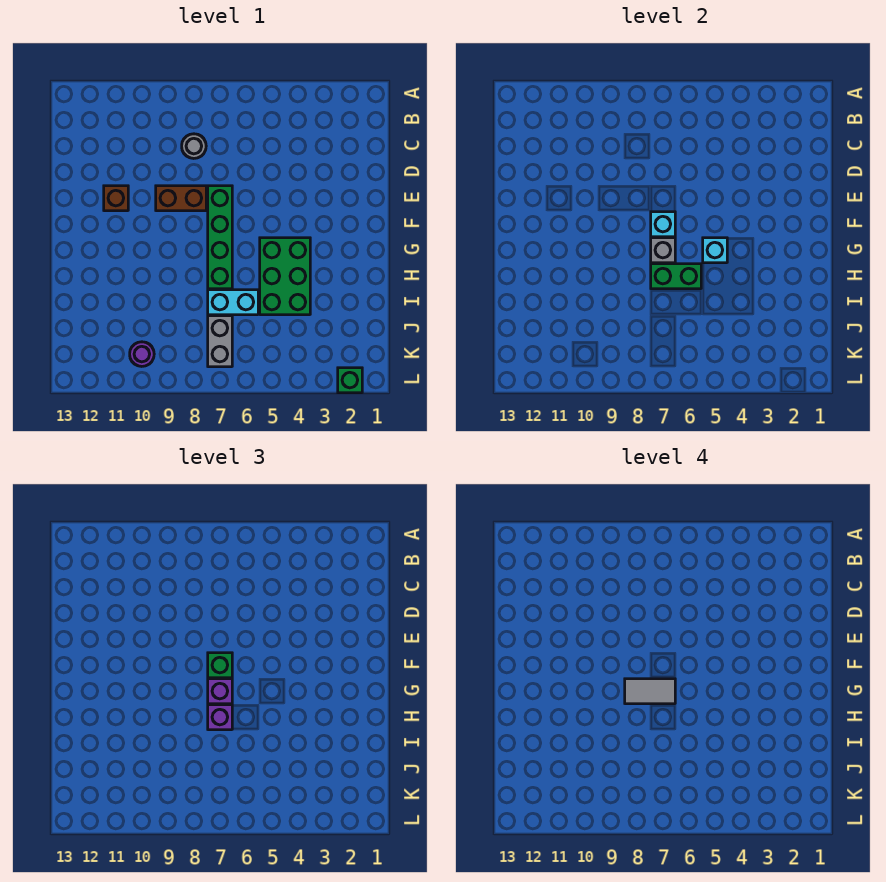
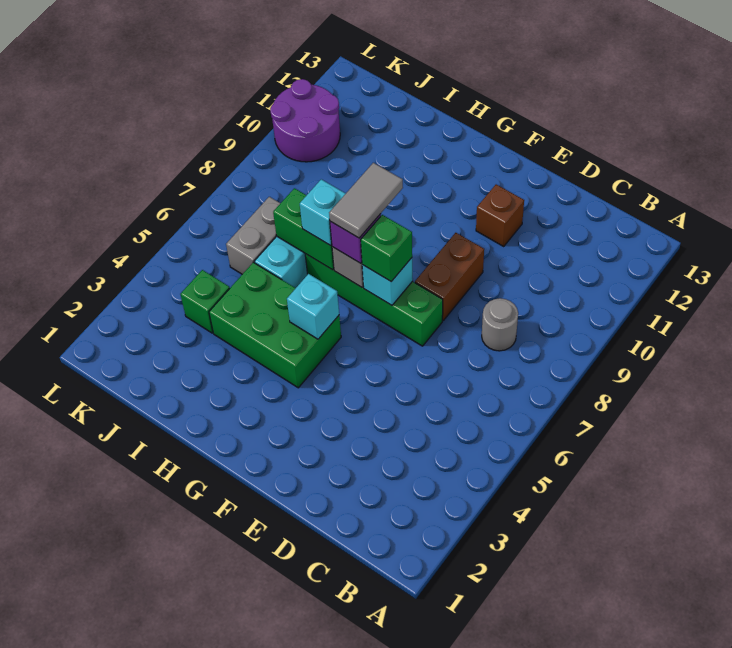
green 1x2 brick [651,264,701,289] -> green 1x2 brick turned to [273,188,334,270]
purple 1x1 brick [208,705,232,730] -> cyan 1x1 brick [300,179,346,245]
grey 1x2 brick [208,316,232,367] -> grey 1x2 brick turned to [226,197,280,274]
purple 1x1 round brick [130,342,154,366] -> purple 2x2 round brick [270,79,340,162]
green 1x1 brick [338,368,362,393] -> green 1x1 brick moved to [180,270,230,333]

